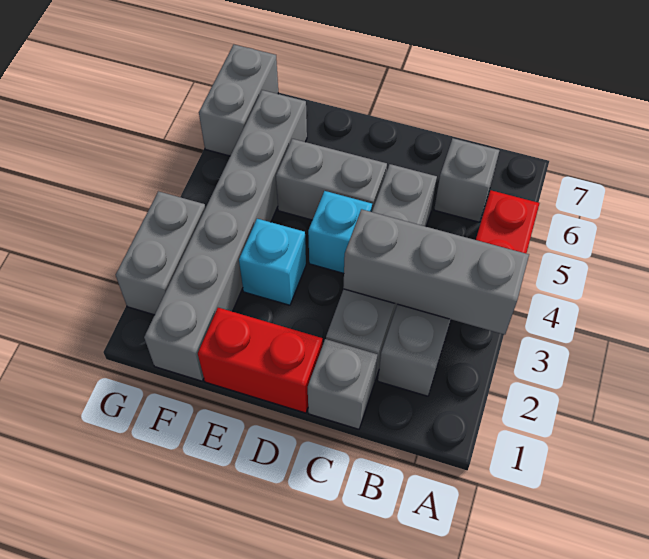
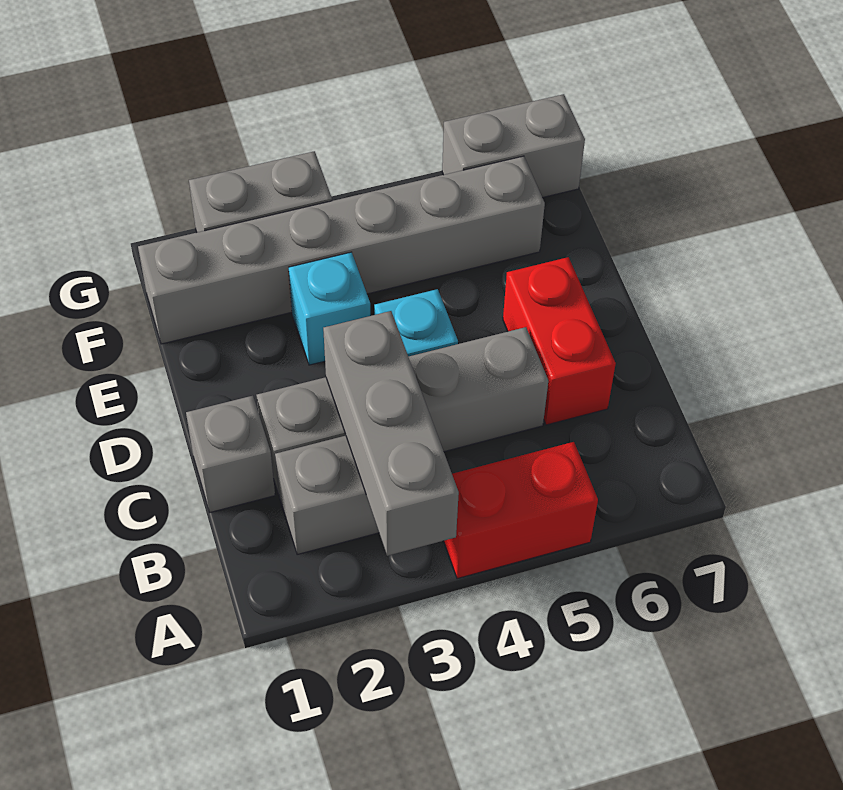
grey 1x1 brick [434,138,500,222] -> none
red 1x2 brick [198,308,323,413] -> red 1x2 brick moved to [503,257,616,425]
grey 1x2 brick [276,139,387,220] -> none

